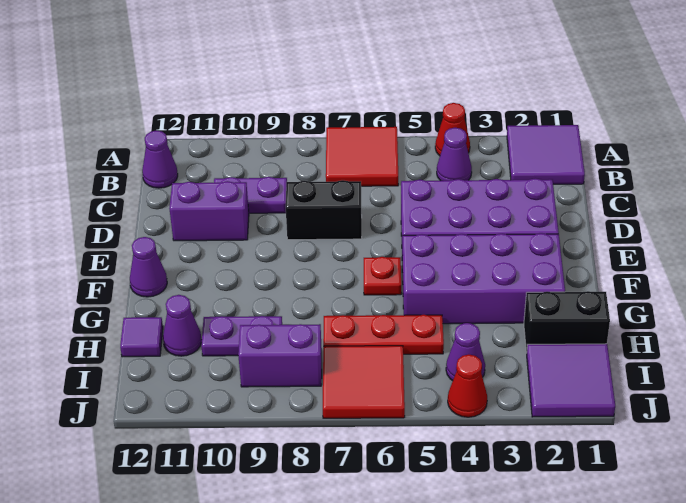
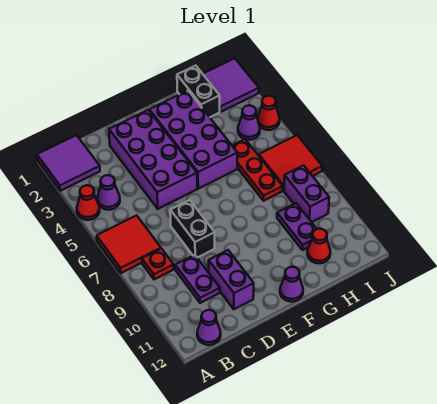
red 1x1 plate [364,257,401,295] -> red 1x1 plate moved to [142,249,174,280]
purple 1x1 cone [163,295,202,356] -> red 1x1 cone [307,229,330,263]
purple 1x1 tile [120,317,163,357] -> none

